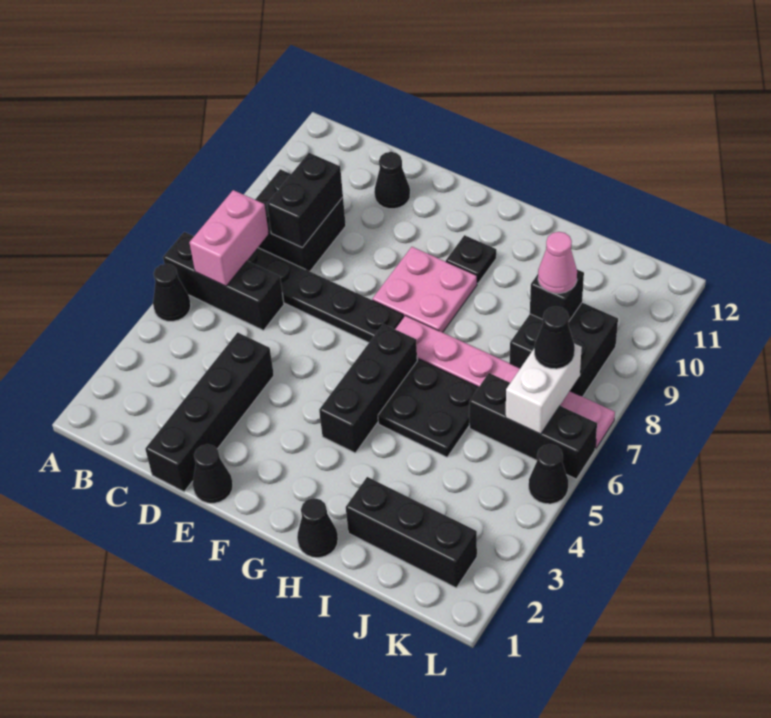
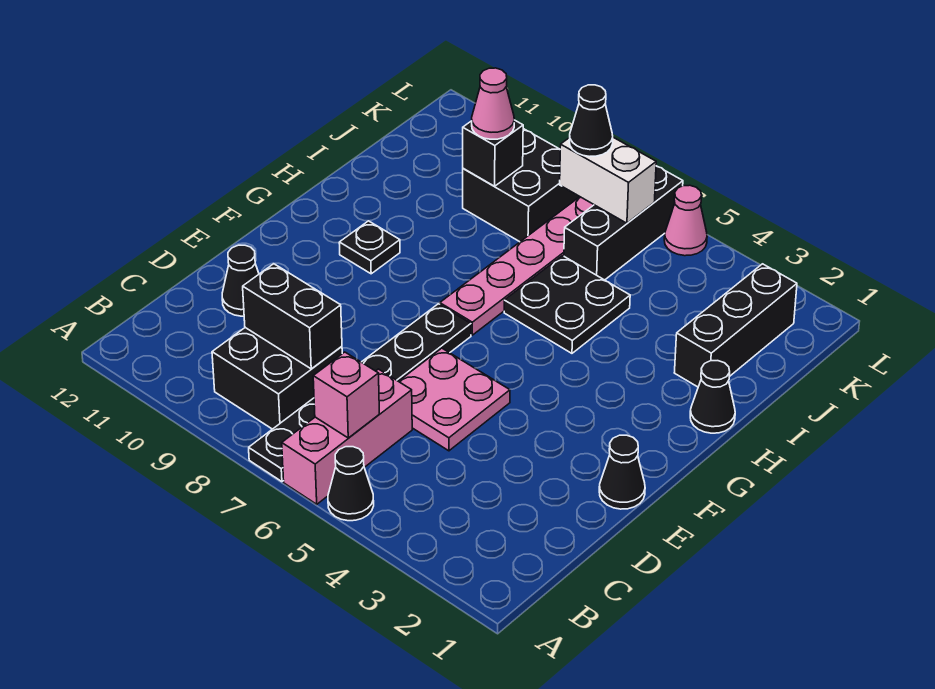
black 1x3 brick [163,232,284,330] -> pink 1x3 brick [282,369,412,504]
pink 1x2 brick [189,190,269,286] -> pink 1x1 brick [313,352,379,438]
black 1x4 brick [145,333,274,492] -> none
pink 2x2 plate [372,247,477,332] -> pink 2x2 plate moved to [399,348,510,451]
black 1x3 brick [319,324,417,453] -> none
black 1x1 cone [529,444,568,504] -> pink 1x1 cone [664,185,707,256]

